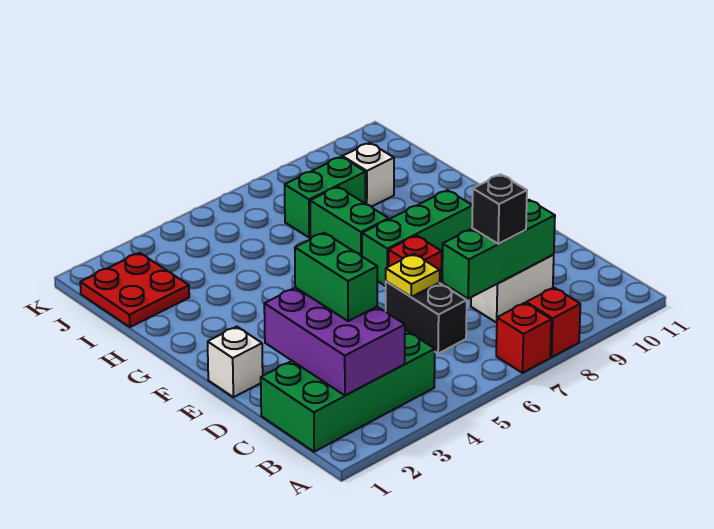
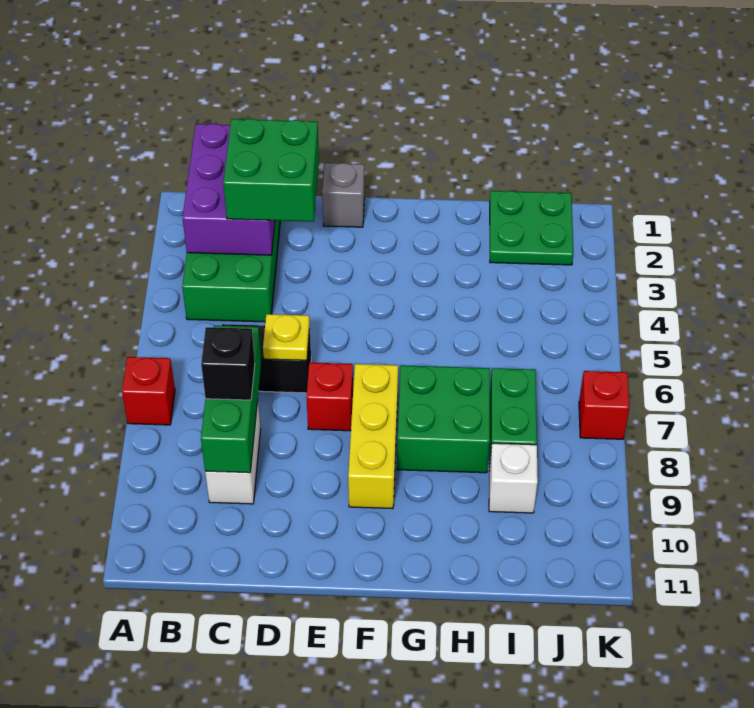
red 1x1 brick [526,288,580,357] -> red 1x1 brick moved to [579,371,629,439]
purple 2x3 brick [264,287,405,395] -> purple 2x3 brick turned to [182,124,275,255]
green 1x2 brick [295,233,377,321] -> green 2x2 brick [223,119,319,221]
white 1x1 brick [208,327,263,397] -> grey 1x1 brick [322,163,365,227]
green 1x3 brick [362,190,473,286] -> yellow 1x3 brick [348,364,398,509]
green 1x2 brick [310,187,389,256] -> green 2x2 brick [397,365,490,473]
red 2x2 plate [80,253,189,327] -> green 2x2 plate [490,191,573,265]

